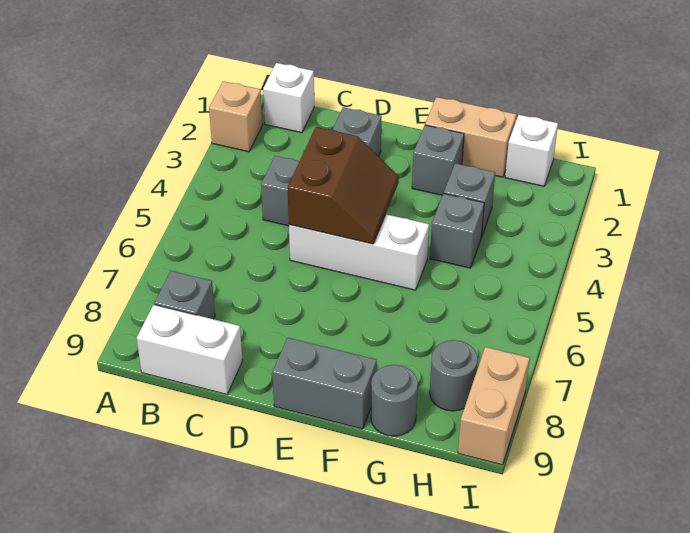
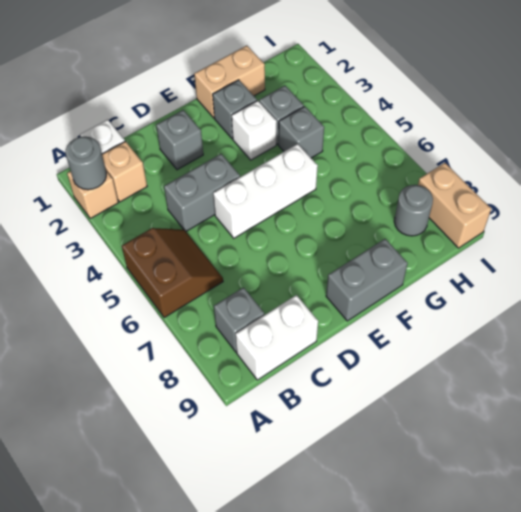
none -> tan 1x1 brick [102,141,147,202]
brown 2x2 slope [288,127,399,244] -> brown 2x2 slope moved to [122,228,223,318]
grey 1x1 round brick [371,365,418,436] -> grey 1x1 round brick moved to [66,137,106,190]
white 1x1 brick [505,115,558,186] -> white 1x1 brick moved to [232,101,277,160]

